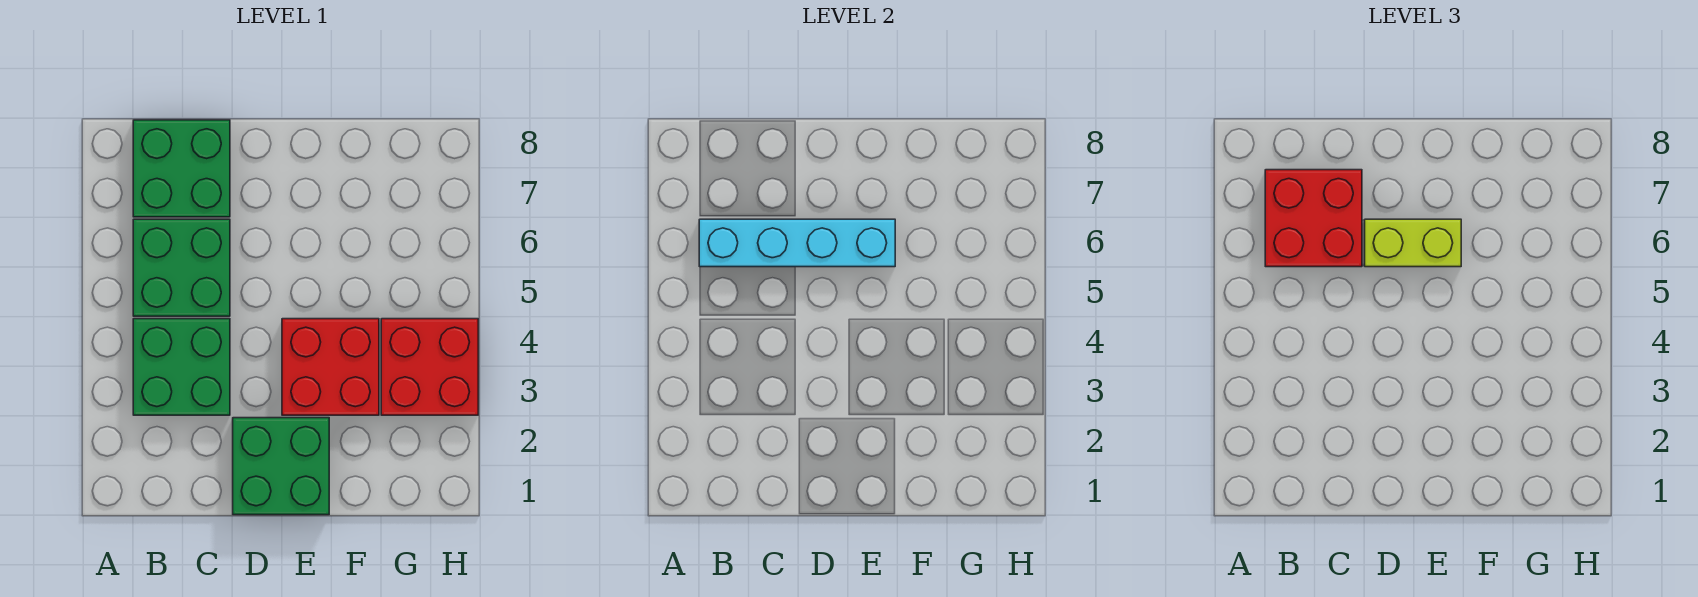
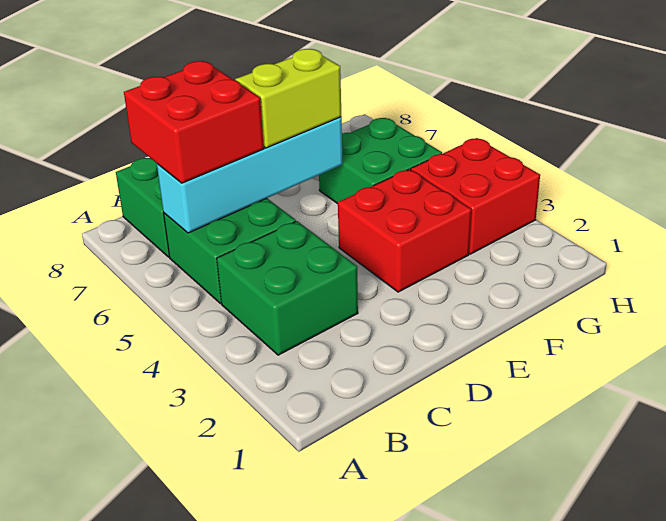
green 2x2 brick [233,418,329,515] -> green 2x2 brick moved to [319,118,442,204]

